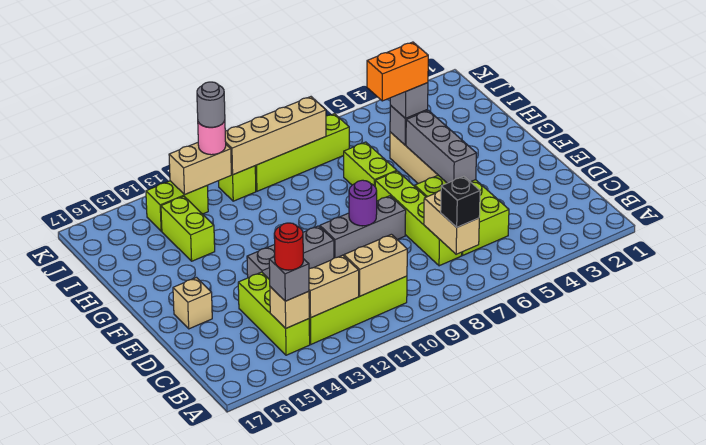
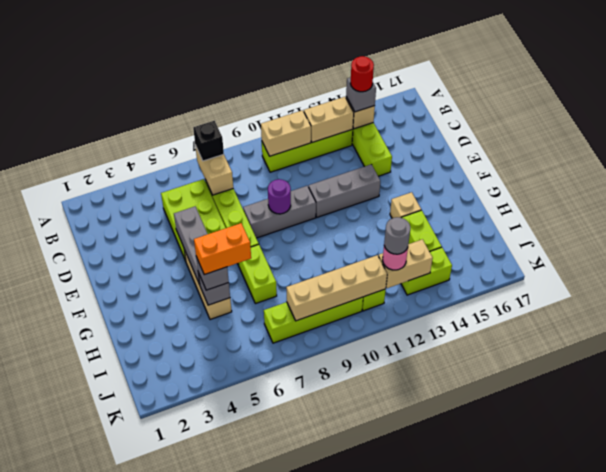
tan 1x1 brick [173,278,212,329] -> tan 1x1 brick moved to [390,192,421,218]

